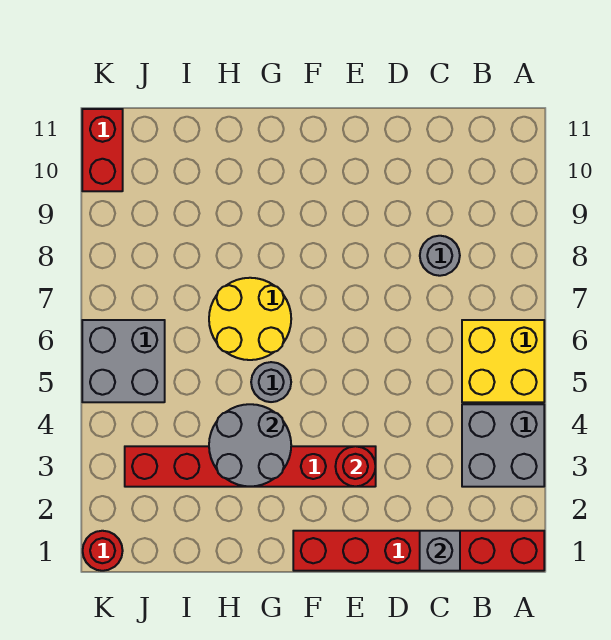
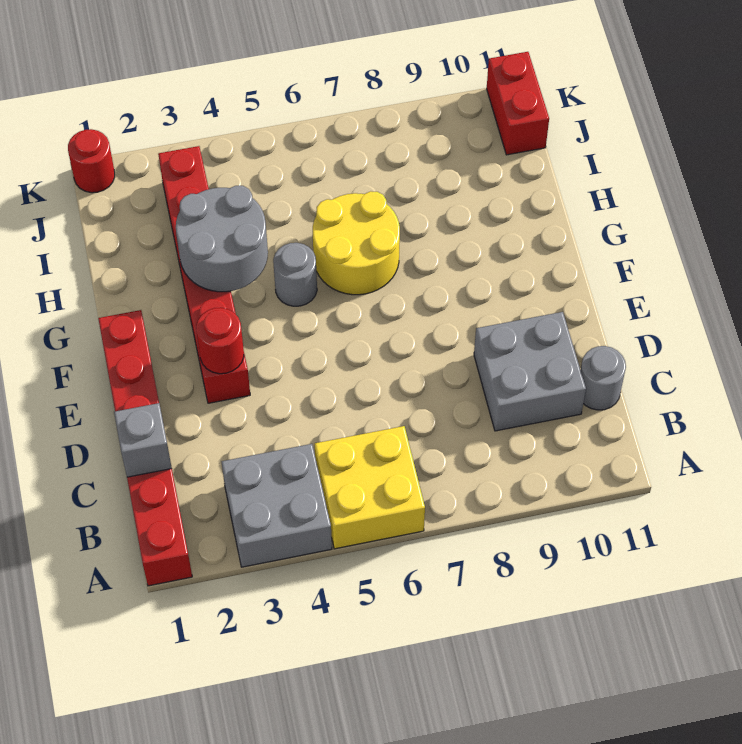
grey 1x1 round brick [420,236,460,276] -> grey 1x1 round brick moved to [581,346,626,410]
grey 2x2 brick [82,320,165,402] -> grey 2x2 brick moved to [474,312,586,431]
red 1x2 brick [82,109,123,191] -> red 1x2 brick turned to [487,52,549,155]

